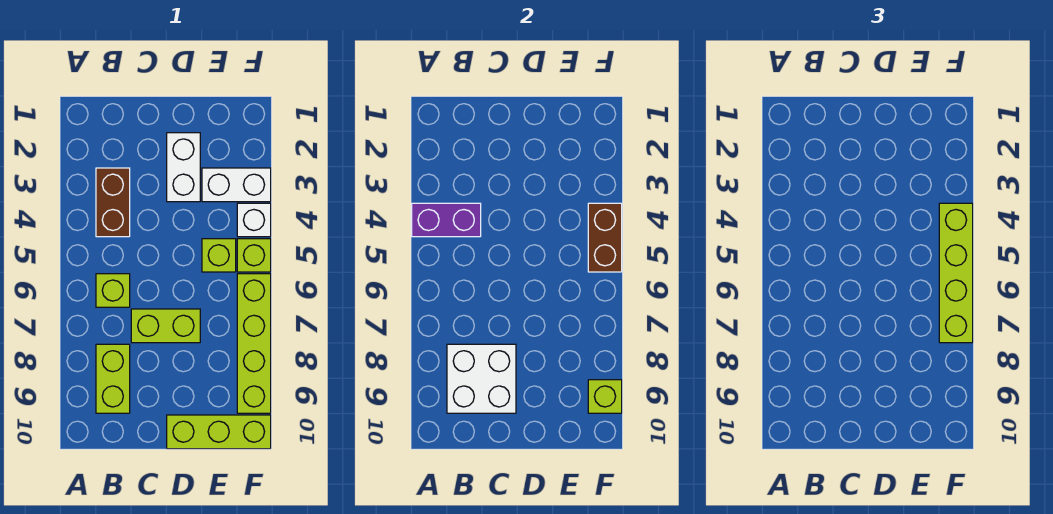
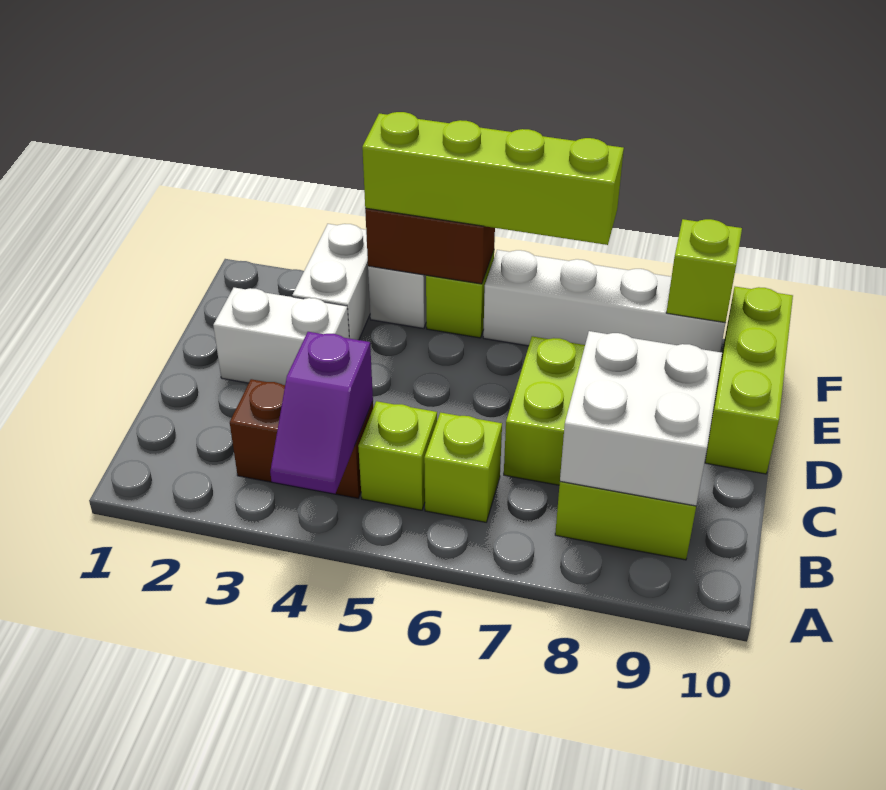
purple 1x2 brick [412,203,481,237] -> purple 1x2 slope [270,332,373,494]
lime 1x1 brick [202,239,236,272] -> lime 1x1 brick moved to [358,401,437,510]
lime 1x4 brick [237,274,271,413] -> white 1x4 brick [483,250,725,352]

